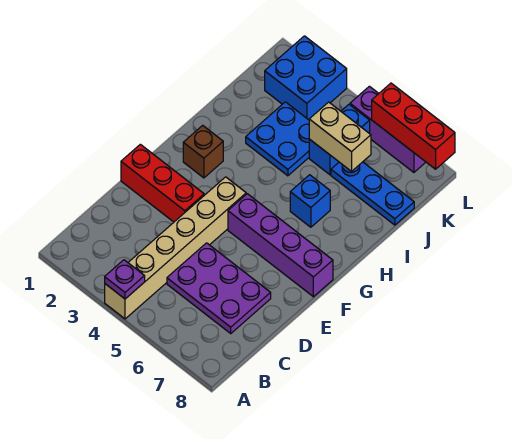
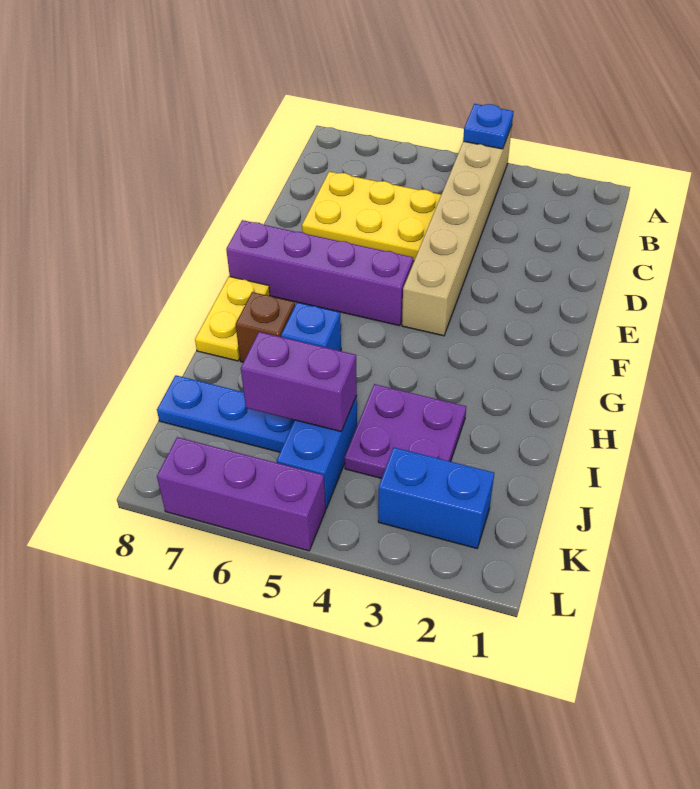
purple 1x1 plate [105,260,145,299] -> blue 1x1 plate [463,104,513,149]
purple 2x3 plate [167,243,271,333] -> yellow 2x3 plate [302,172,441,261]
red 1x3 brick [121,144,204,222] -> none
brown 1x1 brick [183,125,223,178] -> brown 1x1 brick moved to [236,292,295,362]
none -> yellow 1x2 plate [195,276,270,361]
blue 2x2 plate [246,102,309,176] -> purple 2x2 plate [345,384,466,478]
tan 1x2 brick [309,102,371,171] -> purple 1x2 brick [241,332,357,431]
blue 2x2 brick [265,36,347,120] -> blue 1x2 brick [378,448,494,548]
red 1x3 brick [372,83,455,169] -> none

